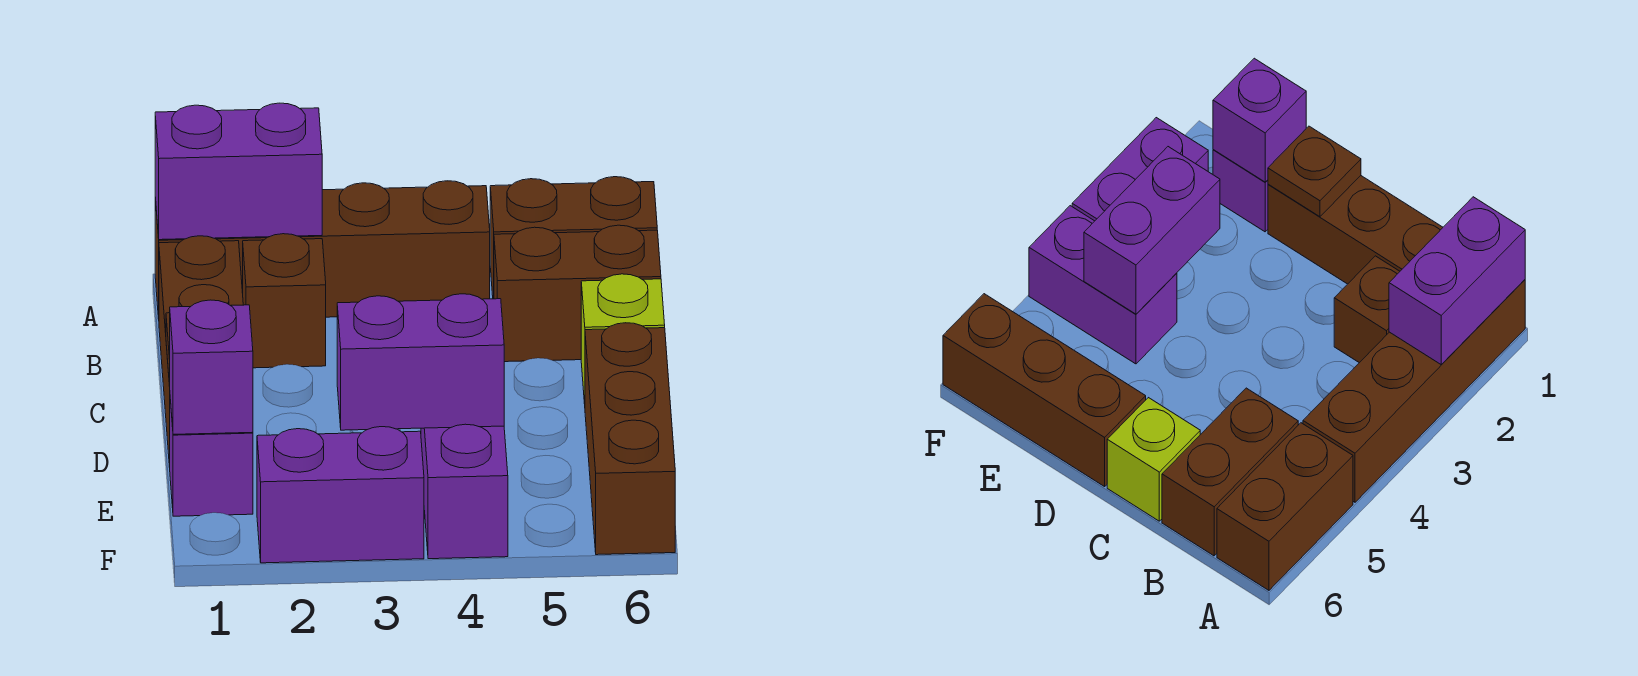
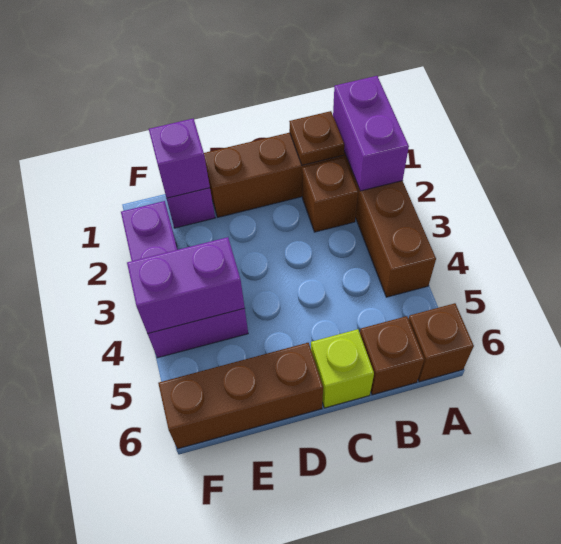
brown 1x2 brick [490,177,657,299] -> brown 1x1 brick [409,303,474,382]
brown 1x2 brick [494,225,661,362] -> brown 1x1 brick [360,316,424,395]
brown 1x1 plate [1268,126,1361,217] -> brown 1x1 plate moved to [289,111,344,165]
purple 1x2 brick [337,294,504,430] -> purple 1x2 brick turned to [127,237,245,334]

